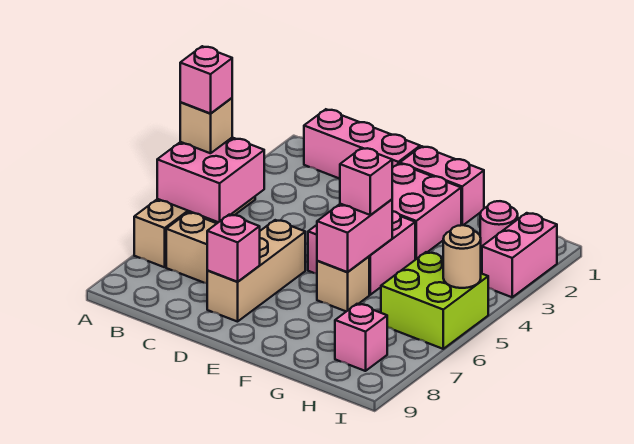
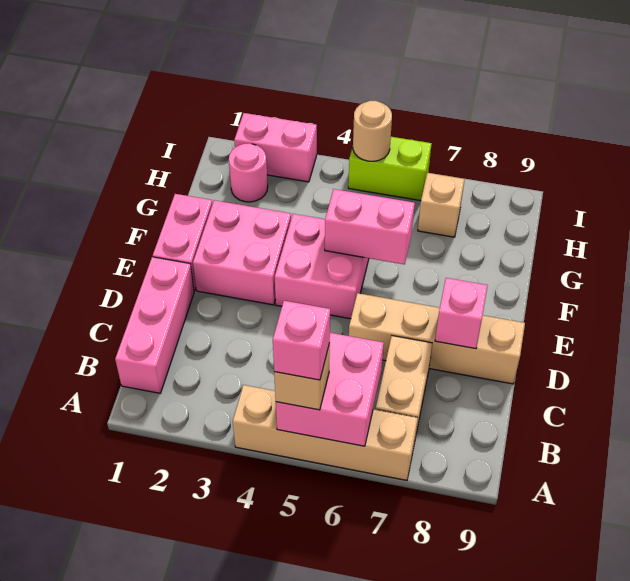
tan 1x3 brick [207,220,305,322] -> tan 1x4 brick [349,293,525,384]
pink 1x1 brick [340,148,392,215] -> none
tan 1x1 brick [317,257,369,311] -> tan 1x1 brick moved to [418,173,465,237]
lime 2x2 brick [381,252,488,349] -> lime 1x2 brick [348,137,432,201]
pink 1x1 brick [335,304,387,371] -> none

